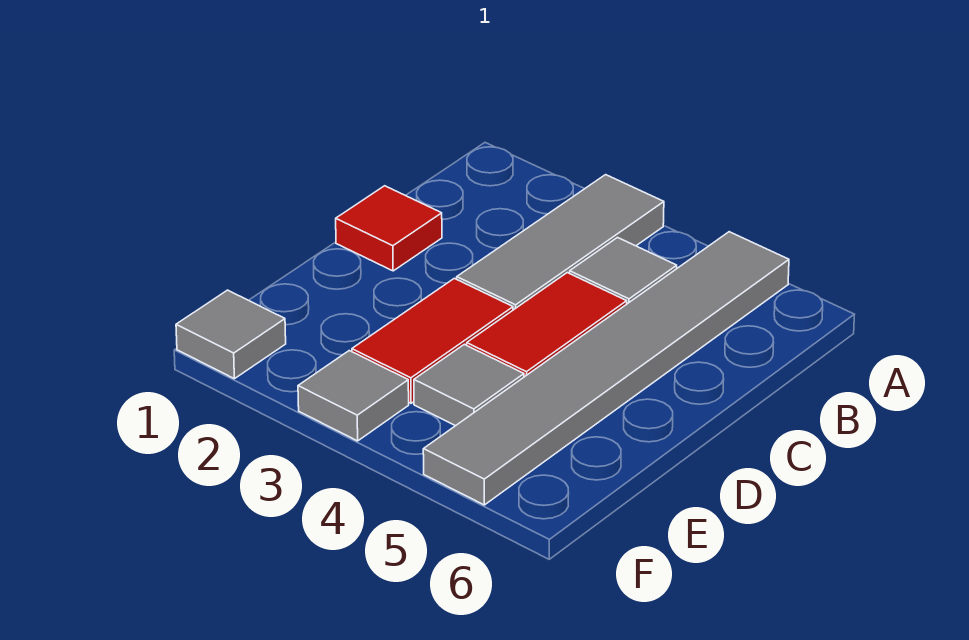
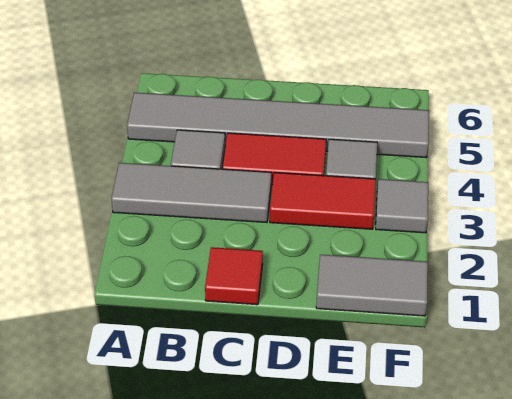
grey 1x1 tile [176,290,286,379] -> grey 1x2 tile [316,255,428,316]

